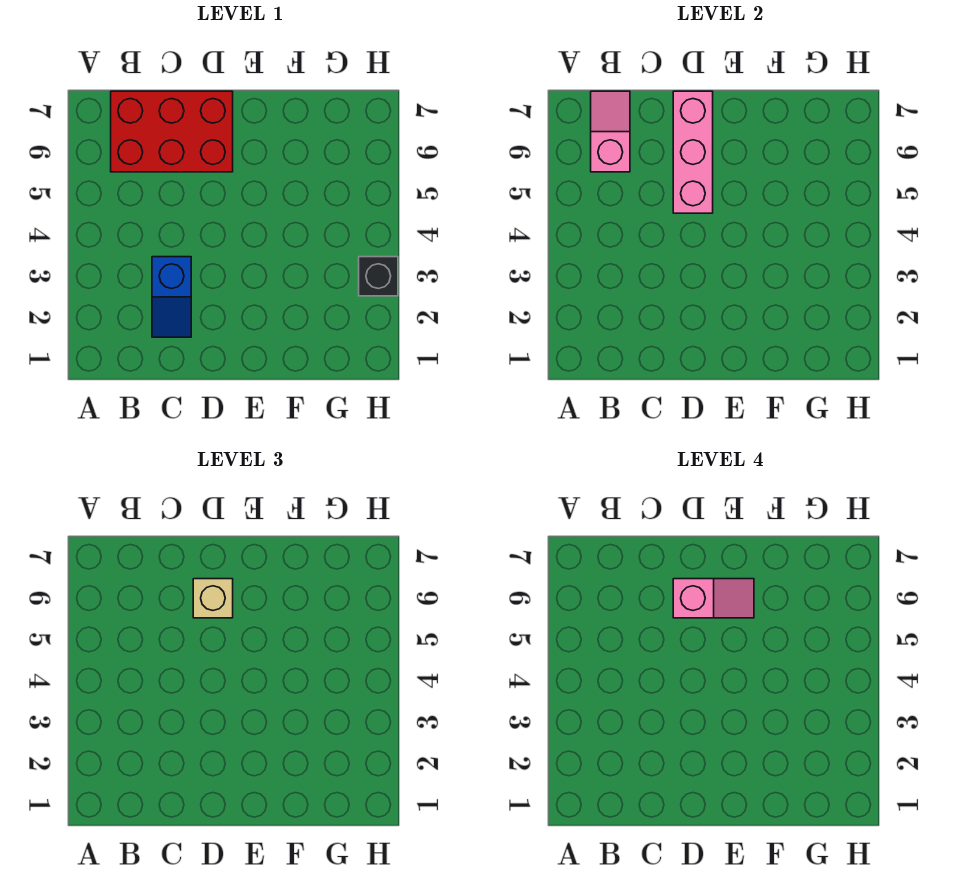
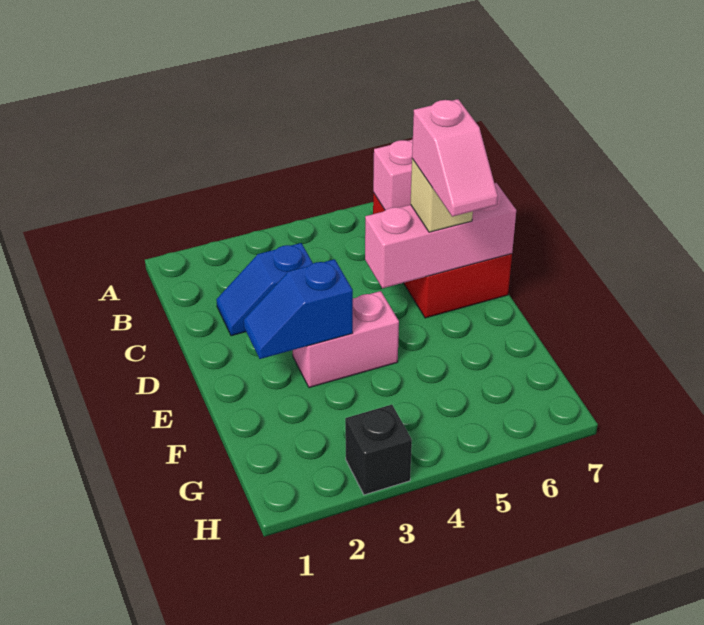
none -> blue 1x2 slope [244,259,353,359]
none -> pink 1x2 brick [293,291,399,388]

